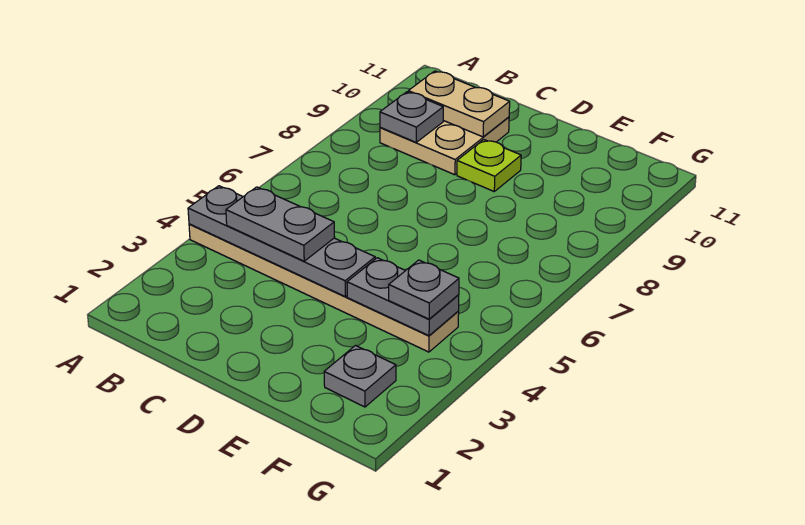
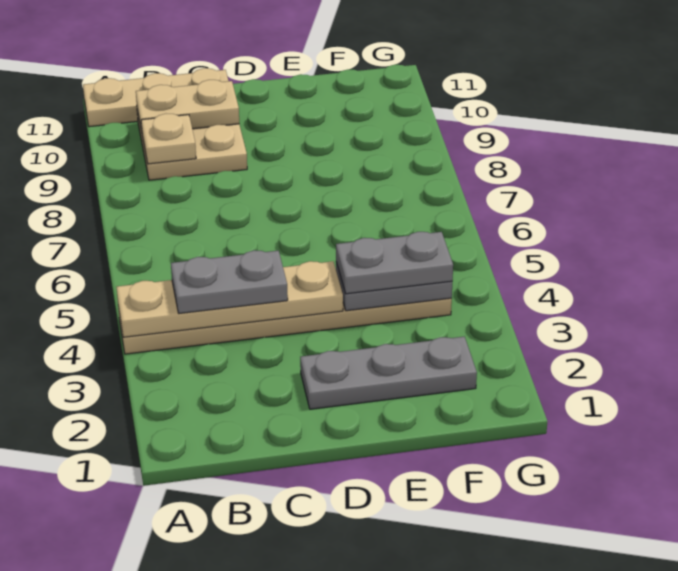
grey 1x4 plate [188,186,375,296] -> tan 1x4 plate [117,261,343,337]
none -> tan 1x3 plate [83,68,228,127]
grey 1x1 plate [380,92,443,142] -> tan 1x1 plate [141,114,196,164]
lime 1x1 plate [457,140,521,191] -> none
grey 1x1 plate [324,346,396,407] -> grey 1x3 plate [300,337,477,409]
grey 1x1 plate [389,260,459,319] -> grey 1x2 plate [336,232,453,294]

